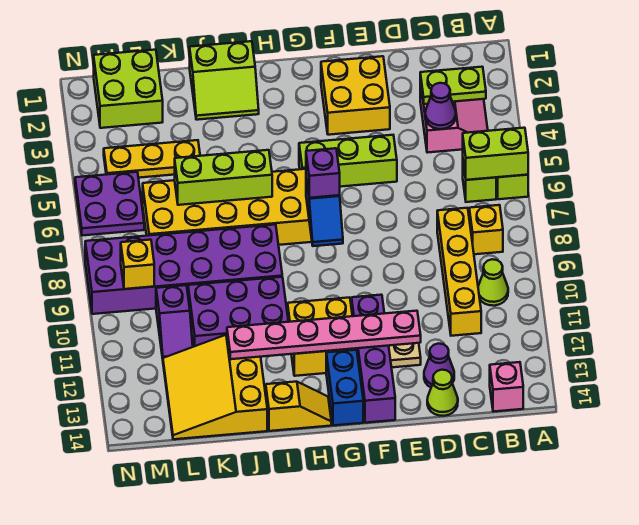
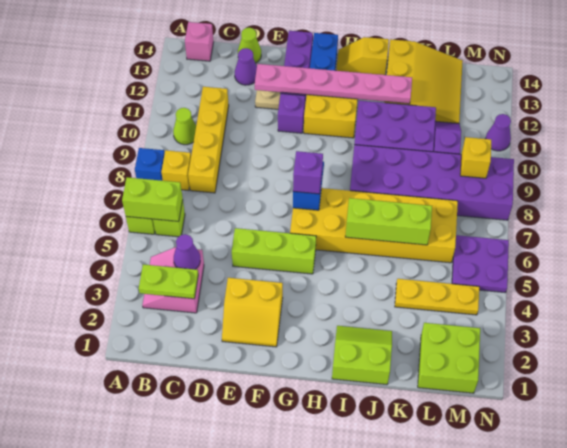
none -> blue 1x1 brick [135,148,165,181]
yellow 2x2 brick [321,56,390,135] -> yellow 2x2 slope [222,278,283,347]
none -> purple 1x1 cone [486,114,511,151]

